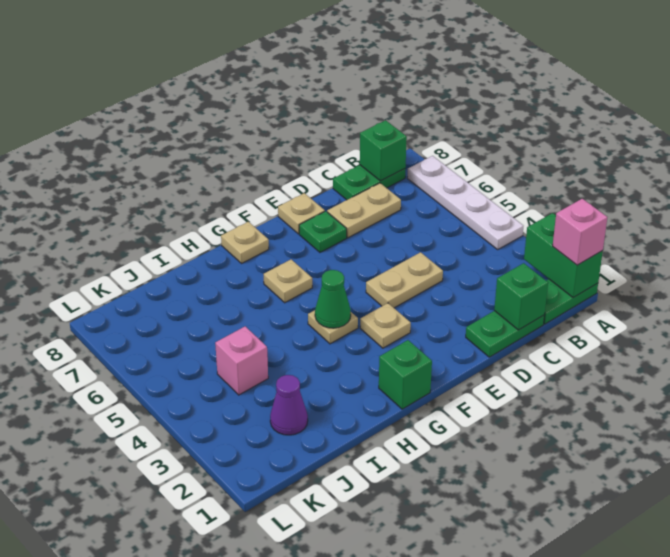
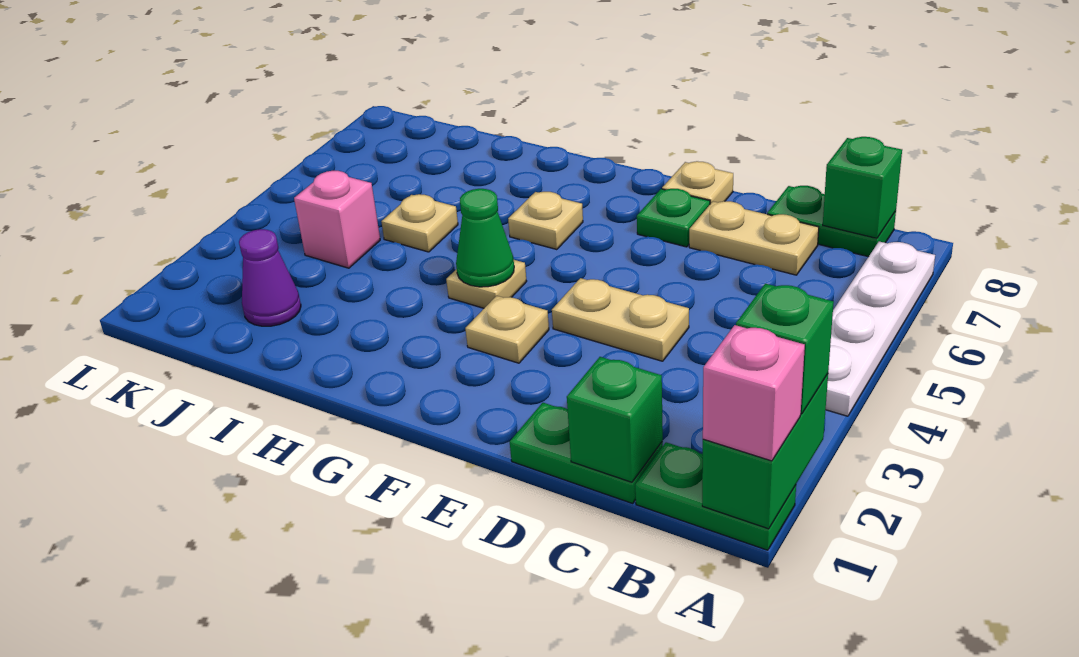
green 1x1 brick [379,340,432,409] -> green 1x1 brick moved to [736,284,834,414]
tan 1x1 plate [221,222,269,264] -> tan 1x1 plate moved to [381,194,458,252]

